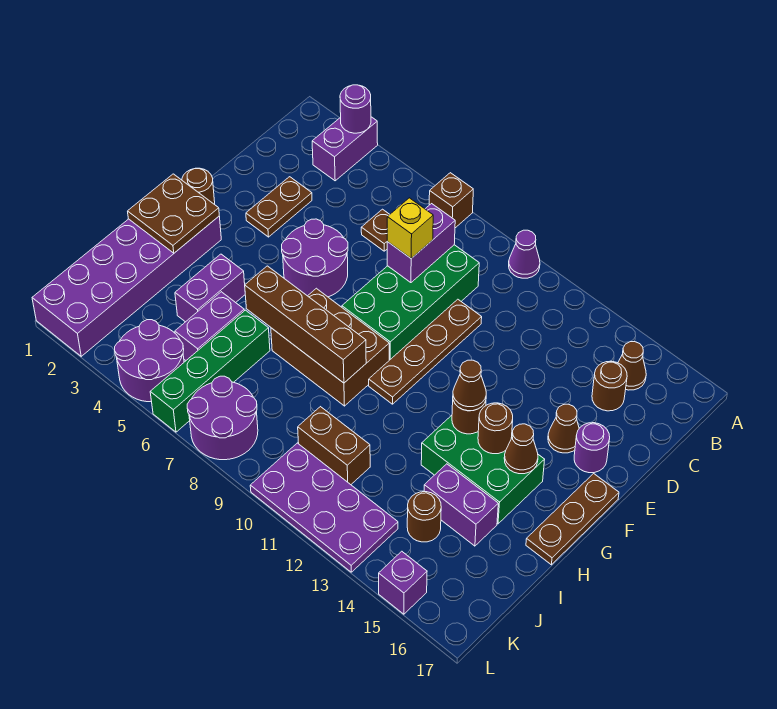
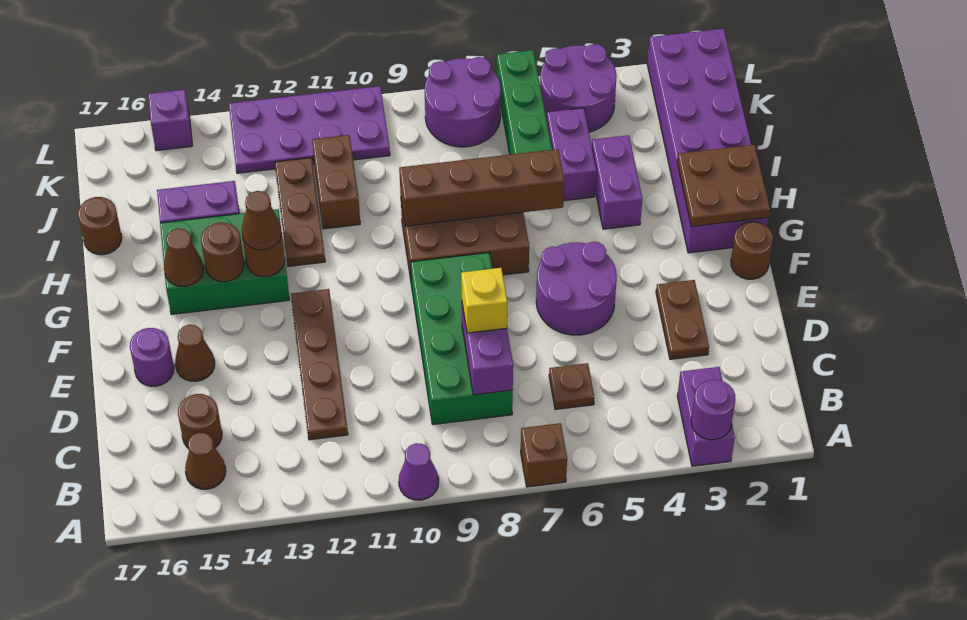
brown 1x4 plate [369,299,482,404] -> brown 1x4 plate moved to [291,289,348,440]
brown 1x3 plate [526,473,619,565] -> brown 1x3 plate moved to [275,158,325,266]
brown 1x2 brick [298,407,370,485] -> brown 1x2 brick turned to [312,135,360,229]
brown 1x1 round brick [407,492,441,542] -> brown 1x1 round brick moved to [78,197,122,255]

